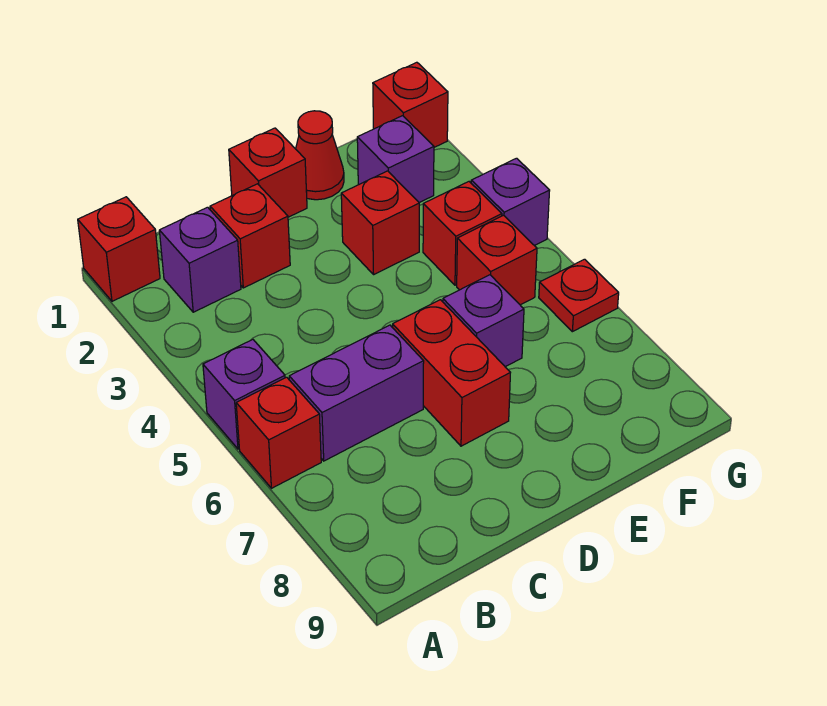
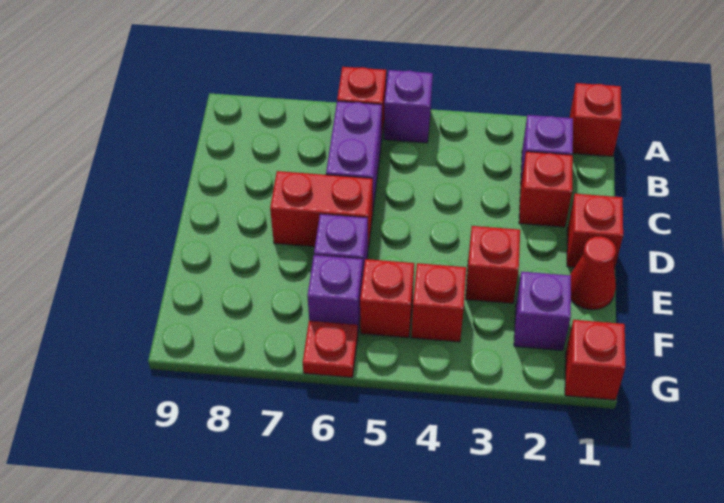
purple 1x1 brick [471,158,550,246] -> purple 1x1 brick moved to [308,255,363,330]

